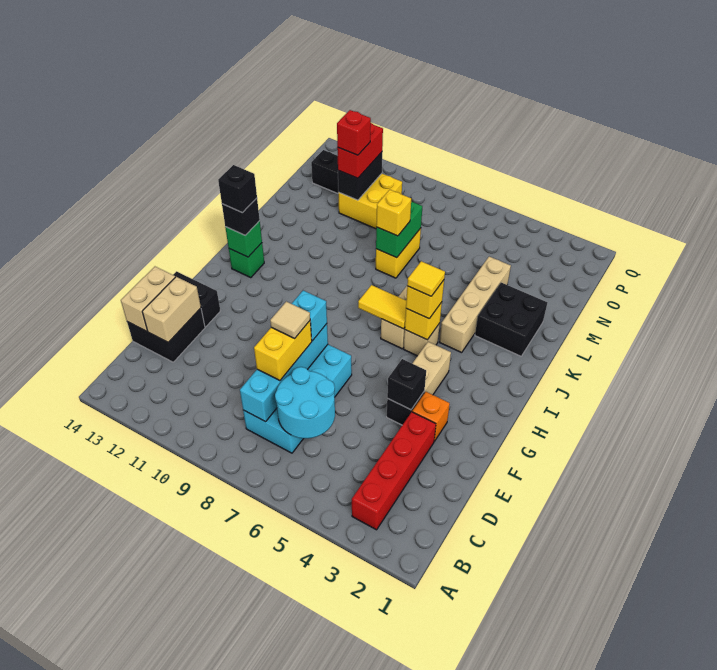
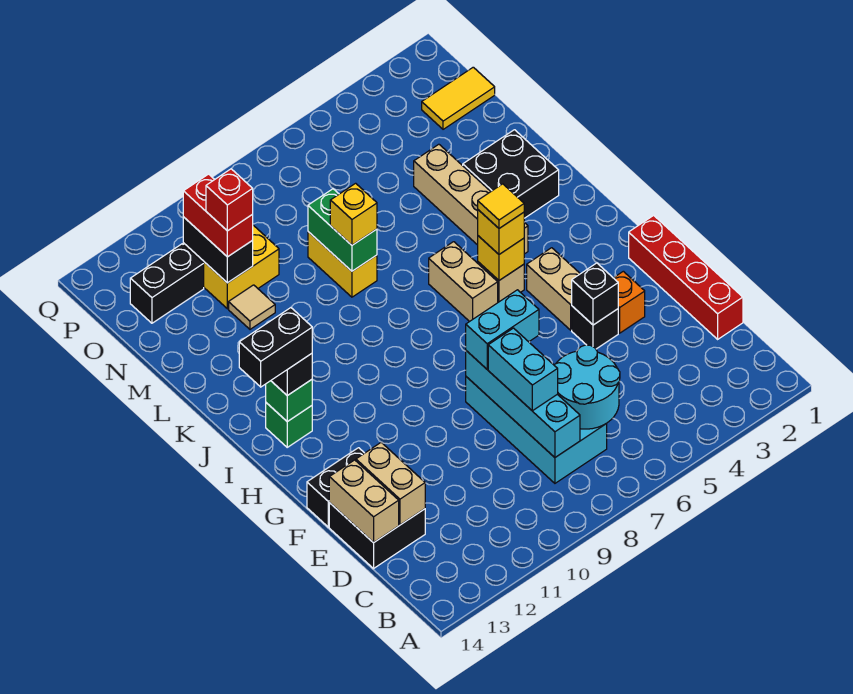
red 1x4 brick [352,412,436,530] -> red 1x4 brick moved to [629,215,743,339]
yellow 1x2 brick [254,321,312,381] -> cyan 1x2 brick [488,328,558,411]
tan 1x1 tile [270,301,310,339] -> tan 1x1 tile moved to [229,285,275,329]
cyan 1x1 brick [291,291,327,341] -> cyan 1x2 brick [466,290,539,369]
yellow 1x2 tile [358,285,406,329] -> yellow 1x2 tile moved to [422,67,495,129]
black 1x1 brick [218,165,257,213] -> black 1x2 brick [239,308,312,387]

